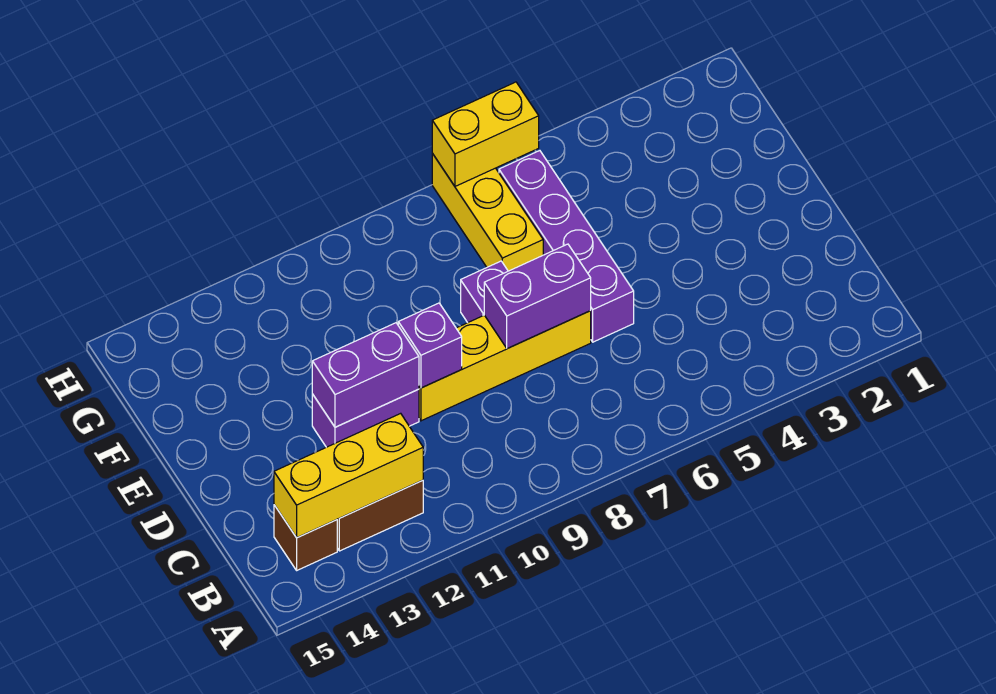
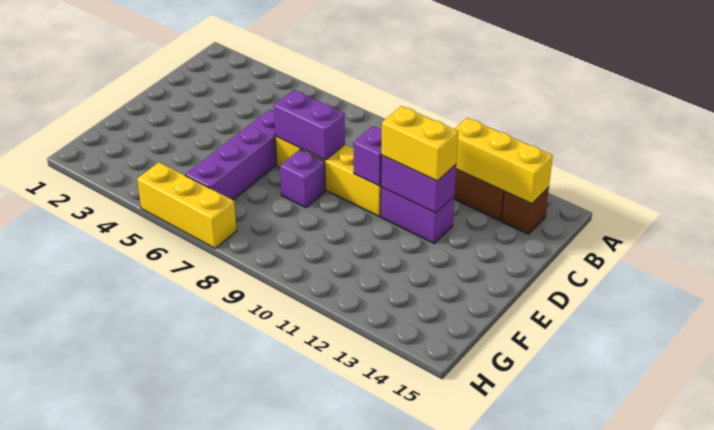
yellow 1x3 brick [432,154,543,271] -> yellow 1x3 brick turned to [137,162,236,248]
yellow 1x2 brick [432,82,539,186] -> yellow 1x2 brick moved to [381,106,458,181]

